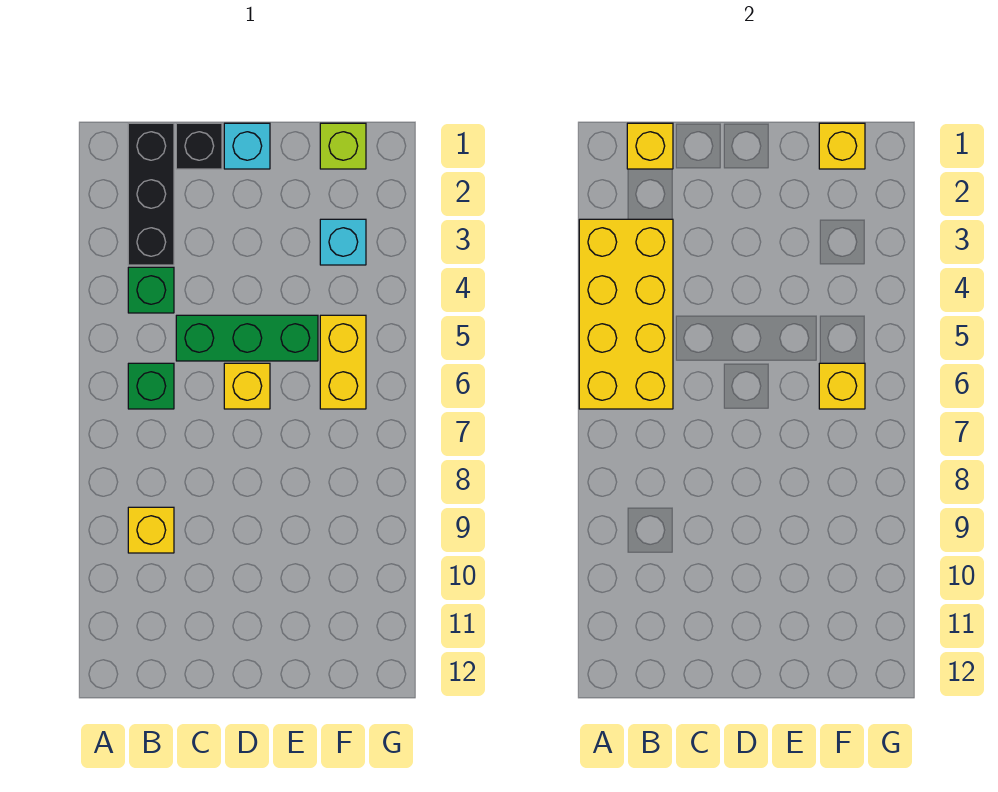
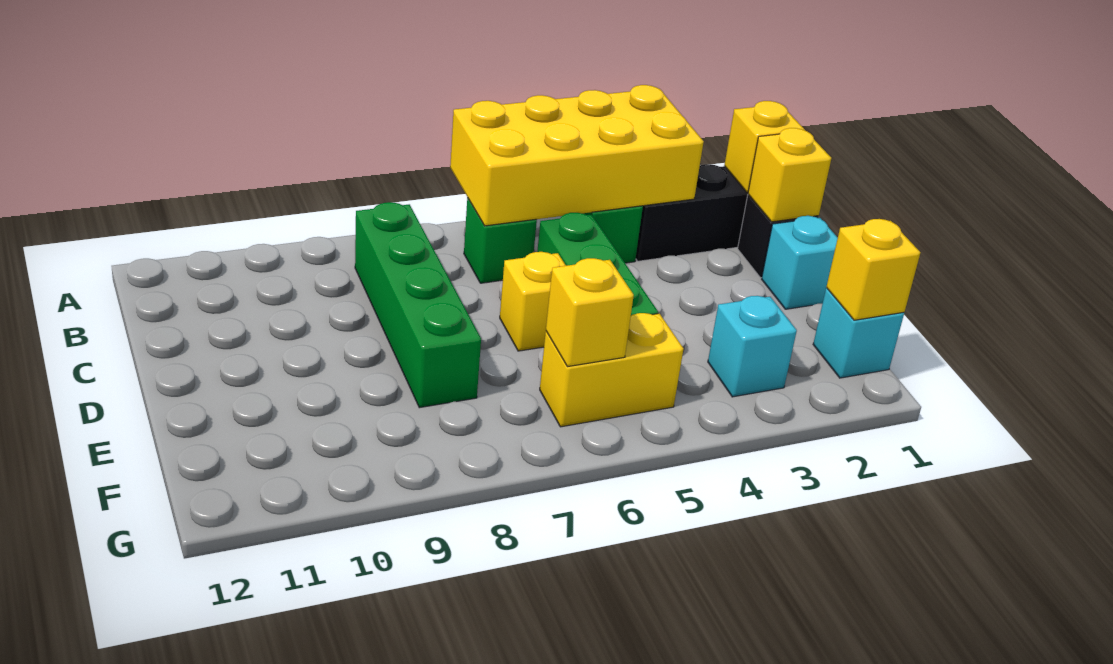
none -> green 1x4 brick [355,202,481,408]
yellow 1x1 brick [128,507,174,553] -> yellow 1x1 brick moved to [748,128,831,222]
lime 1x1 brick [320,123,366,169] -> cyan 1x1 brick [813,288,904,378]

